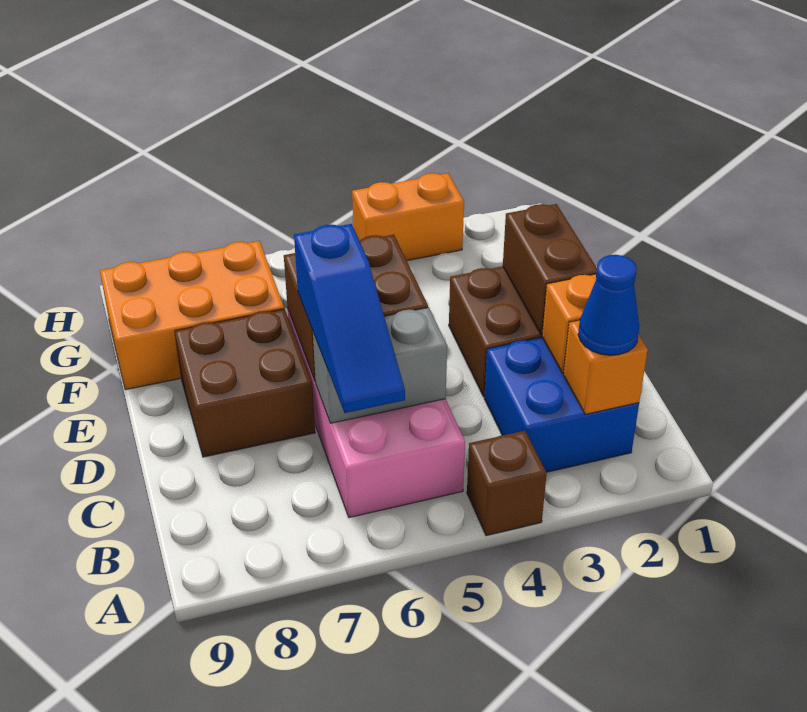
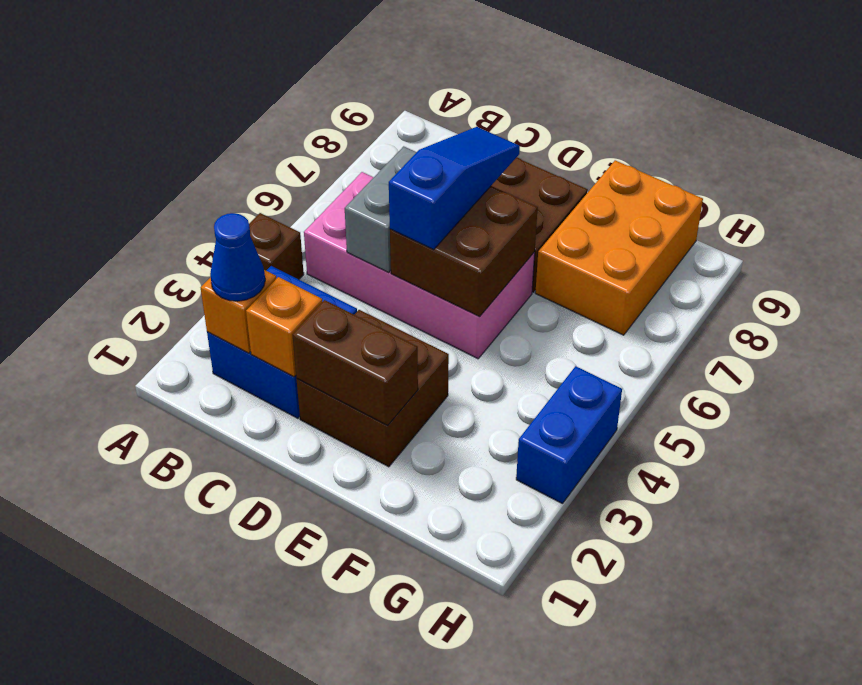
blue 1x3 slope [294,224,405,413] -> blue 1x3 slope turned to [389,127,520,250]
orange 1x2 brick [352,173,464,261] -> blue 1x2 brick [516,366,622,504]

